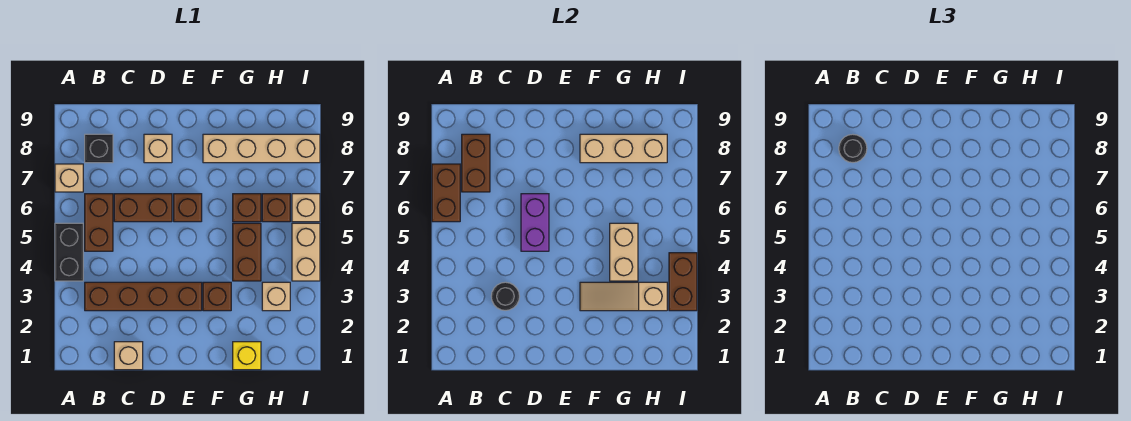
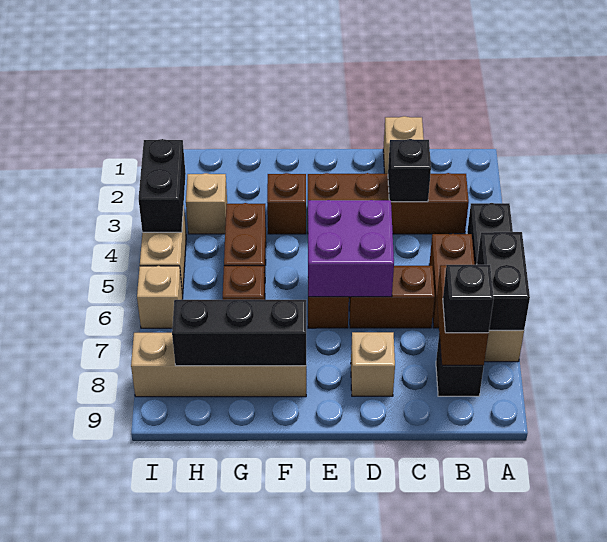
brown 1x2 brick [432,164,460,222] -> black 1x2 brick [477,232,530,330]
black 1x1 round brick [839,134,867,163] -> black 1x1 brick [443,264,494,333]
black 1x1 round brick [491,282,519,310] -> black 1x1 brick [388,139,431,202]
purple 1x2 brick [521,194,549,251] -> purple 2x2 brick [308,200,394,297]
tan 1x3 slope [580,282,667,311] -> none
tan 1x3 brick [580,134,667,163] -> black 1x3 brick [172,300,306,366]
yellow 1x1 brick [233,342,261,370] -> none
tan 1x2 brick [610,223,638,281] -> none
brown 1x1 brick [262,194,290,222] -> none
brown 1x2 brick [669,253,697,311] -> black 1x2 brick [139,139,186,232]

